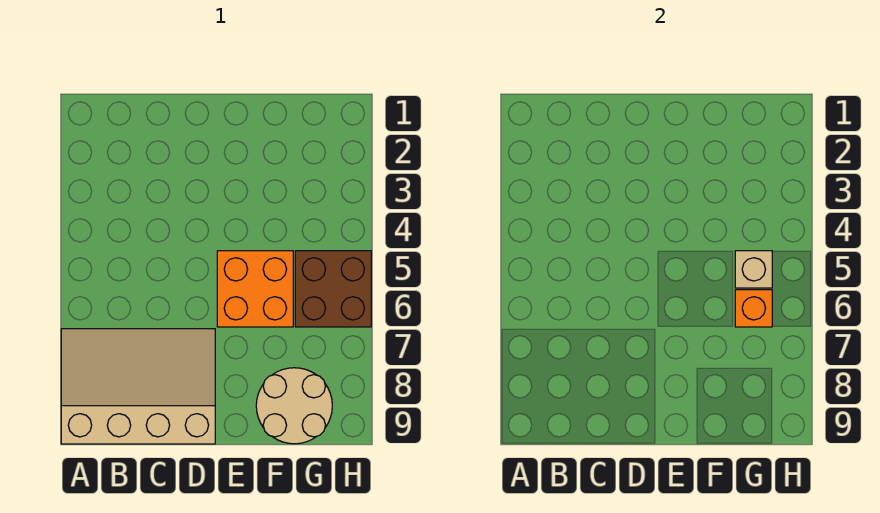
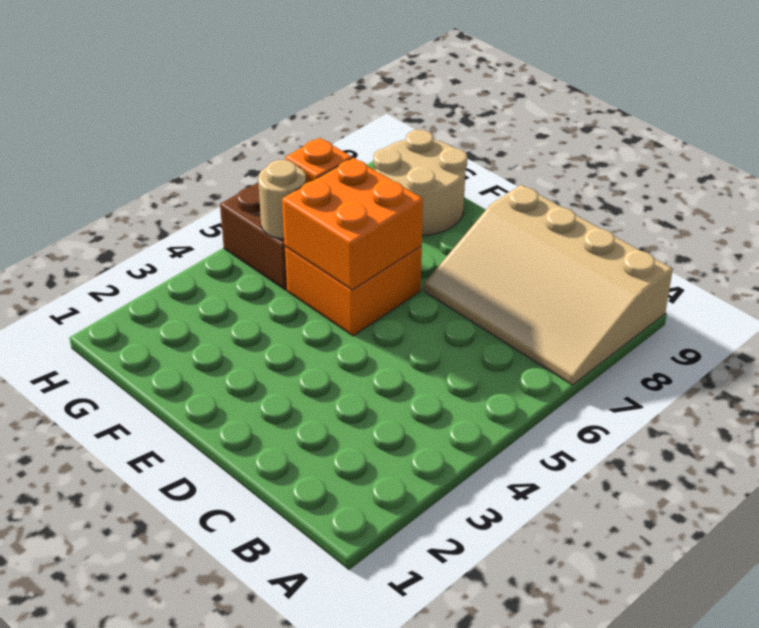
none -> orange 2x2 brick [282,158,423,290]
tan 1x1 brick [735,251,772,288] -> tan 1x1 round brick [258,160,306,239]

